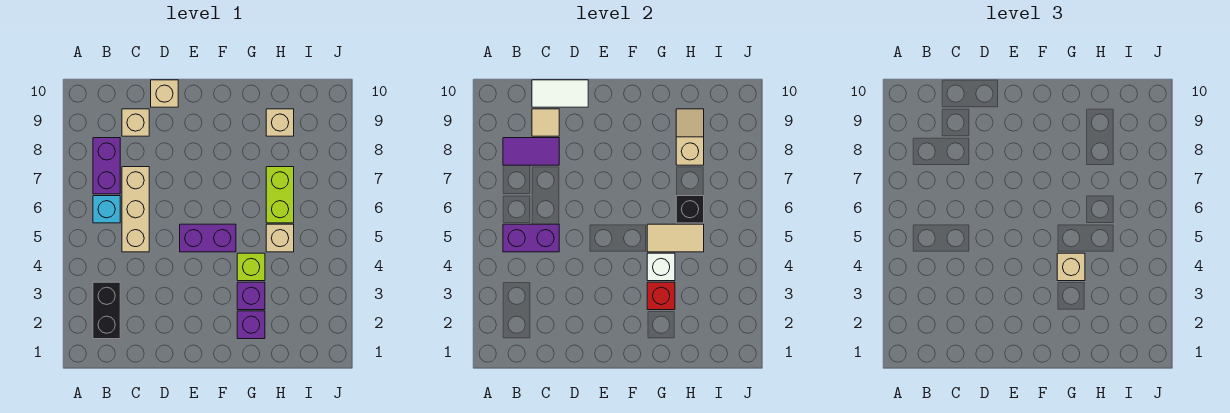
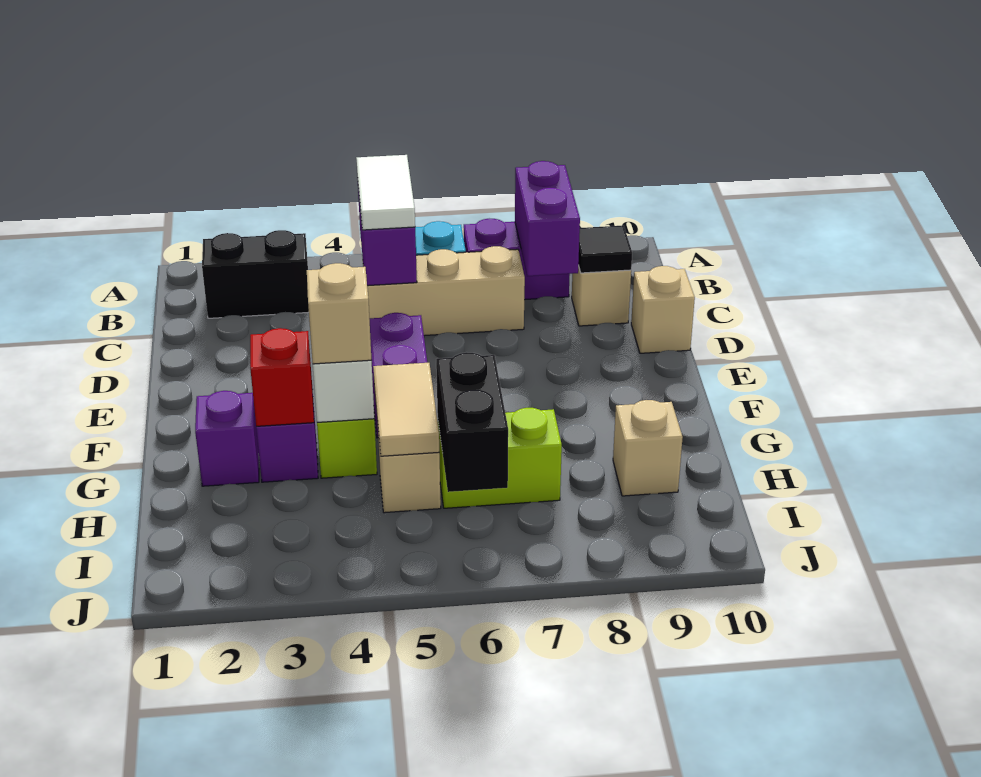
purple 1x2 tile [503,138,559,165] -> purple 1x2 brick [515,161,580,276]
tan 1x1 tile [532,109,559,136] -> black 1x1 tile [578,225,632,273]
white 1x2 tile [532,80,588,107] -> white 1x2 tile moved to [356,155,415,230]
black 1x1 brick [676,196,704,223] -> black 1x2 brick [436,352,508,492]
tan 1x2 slope [676,109,704,165] -> none

